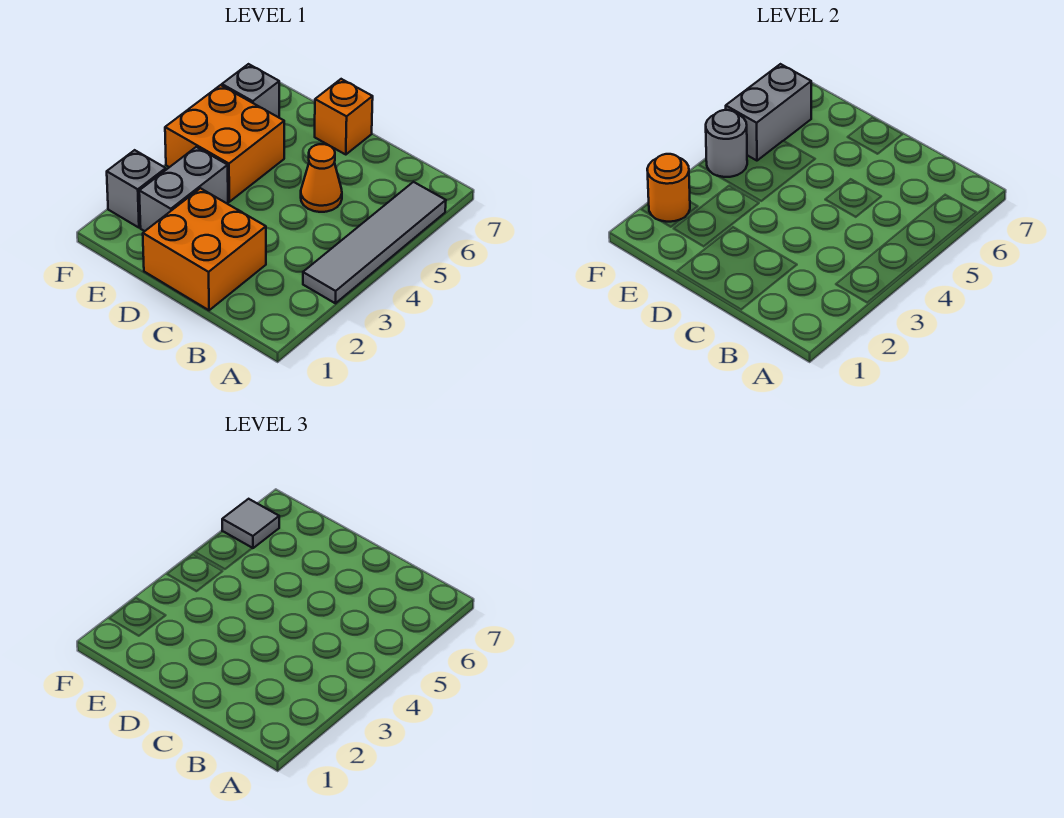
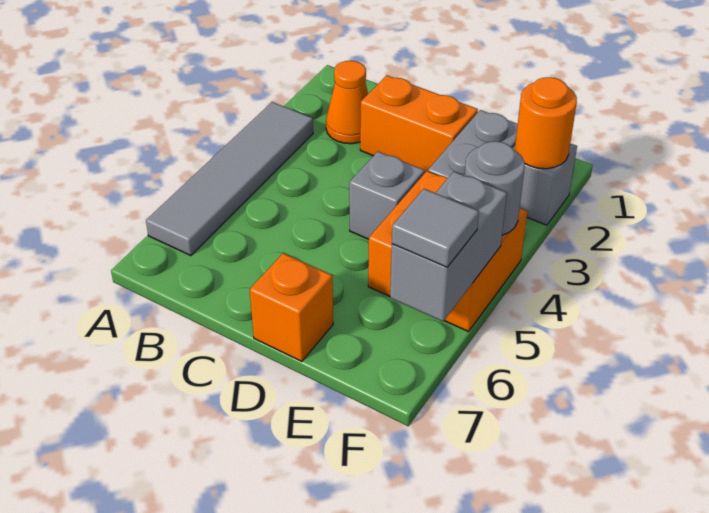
orange 2x2 brick [143,188,266,310] -> orange 1x2 brick [360,75,478,174]
orange 1x1 cone [301,144,342,212] -> orange 1x1 cone moved to [326,61,368,144]
grey 1x1 brick [222,64,279,117] -> grey 1x1 brick moved to [349,152,424,239]

